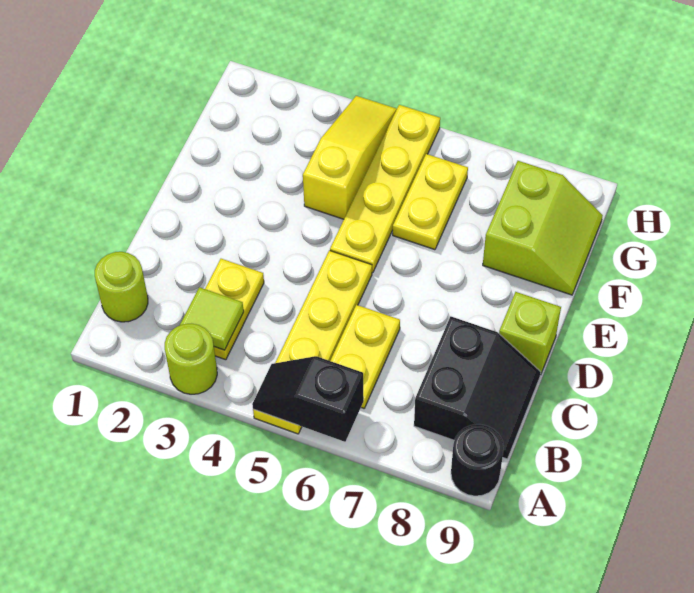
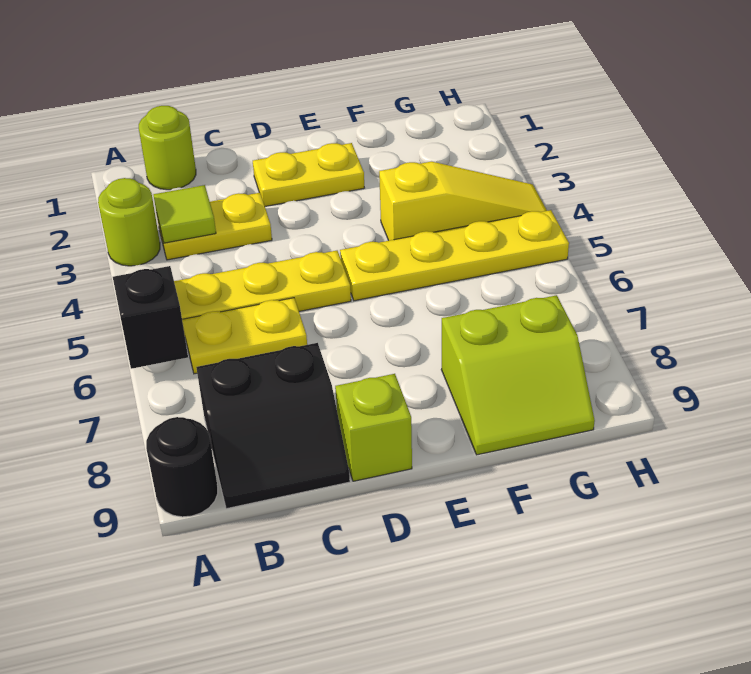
yellow 1x2 plate [393,154,468,250] -> yellow 1x2 plate moved to [253,143,364,206]

